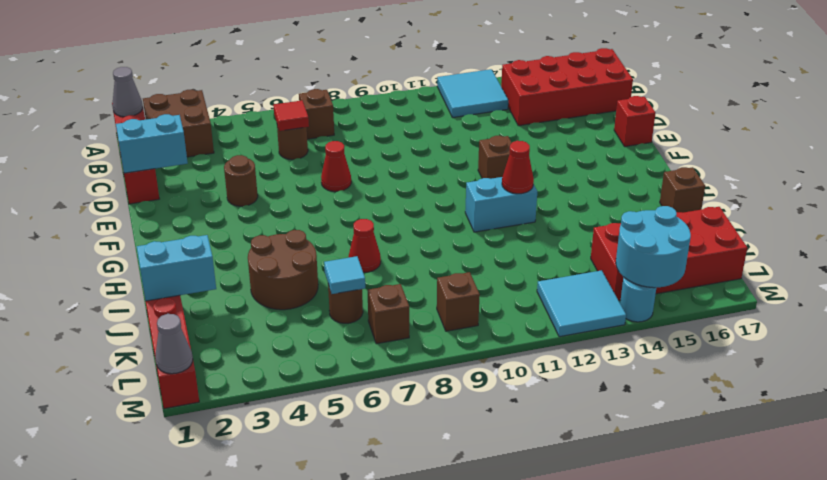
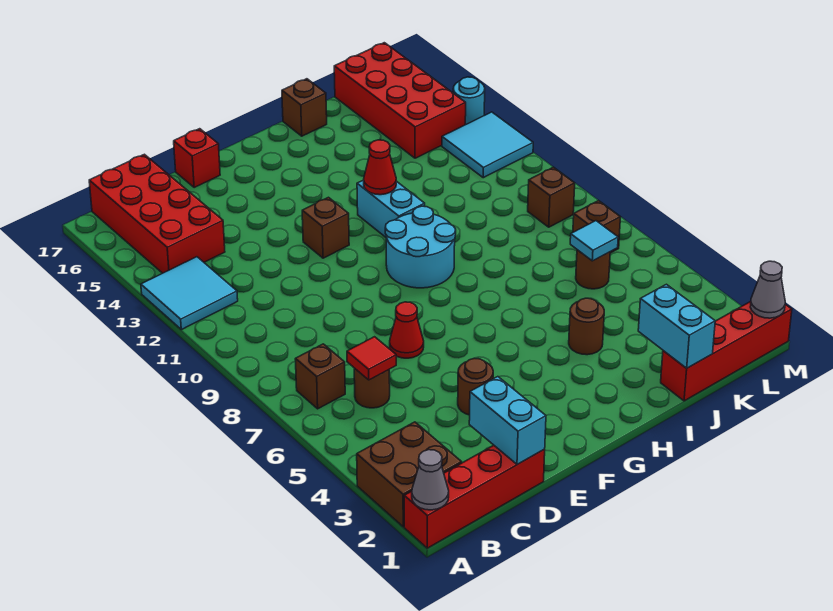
brown 2x2 round brick [248,230,318,310] -> brown 1x1 round brick [569,298,604,355]
red 1x1 cone [348,219,381,272] -> none
cyan 2x2 round brick [616,206,691,288] -> cyan 2x2 round brick moved to [385,206,456,288]

